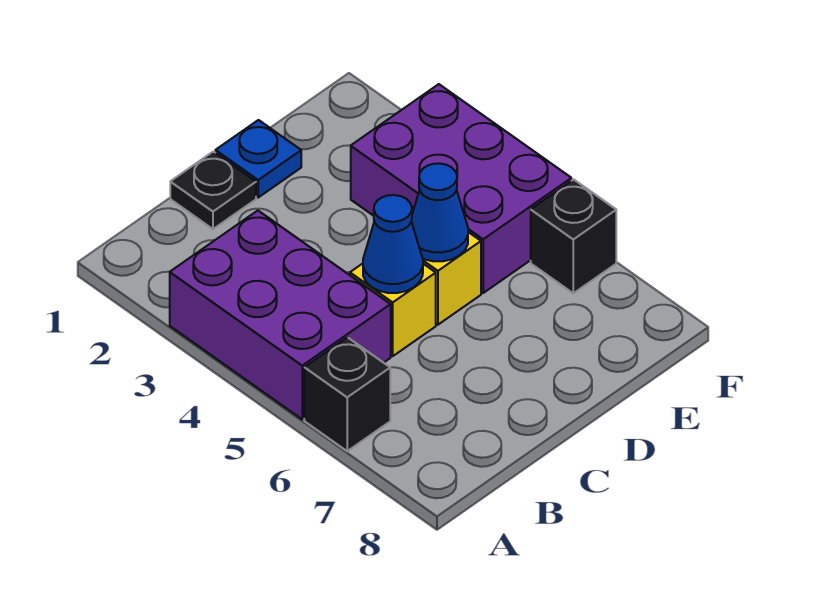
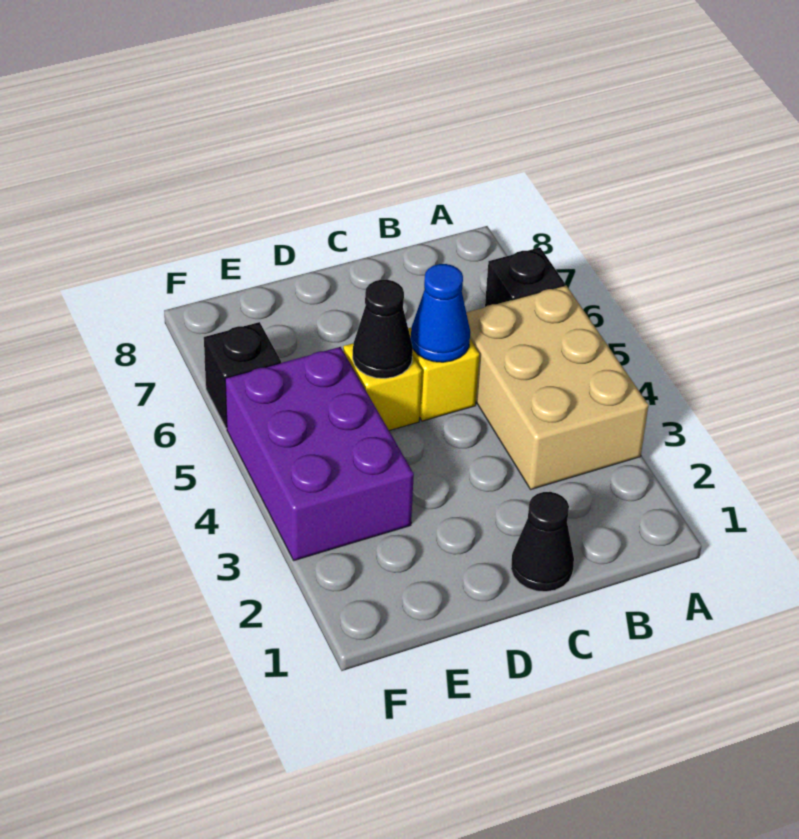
purple 2x3 brick [170,211,391,419] -> tan 2x3 brick [466,285,649,489]
black 1x1 plate [170,152,256,229] -> black 1x1 cone [511,492,574,592]
blue 1x1 plate [215,120,301,197] -> none
blue 1x1 cone [411,163,468,261] -> black 1x1 cone [353,280,413,378]

